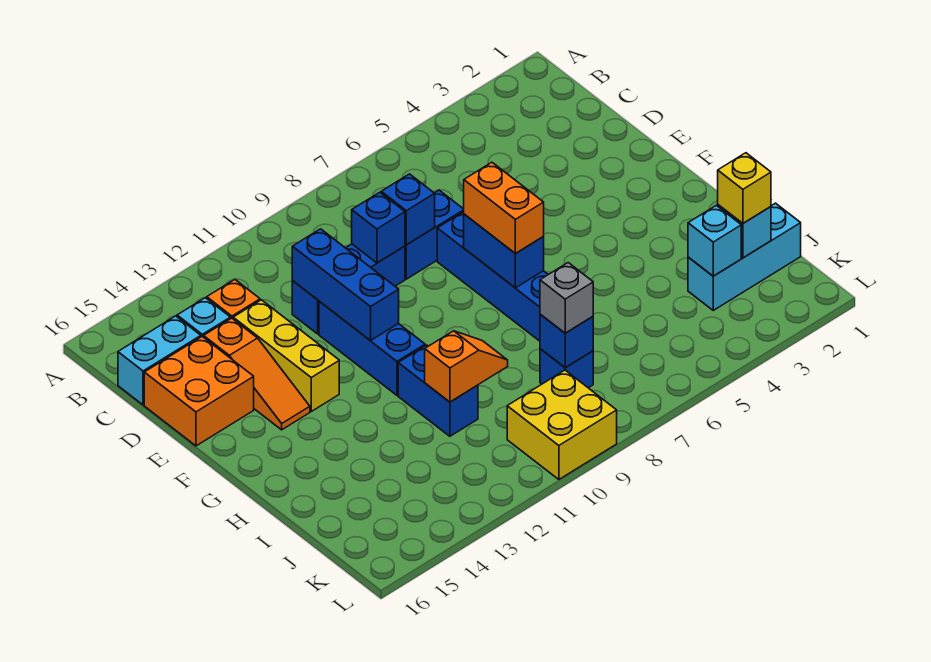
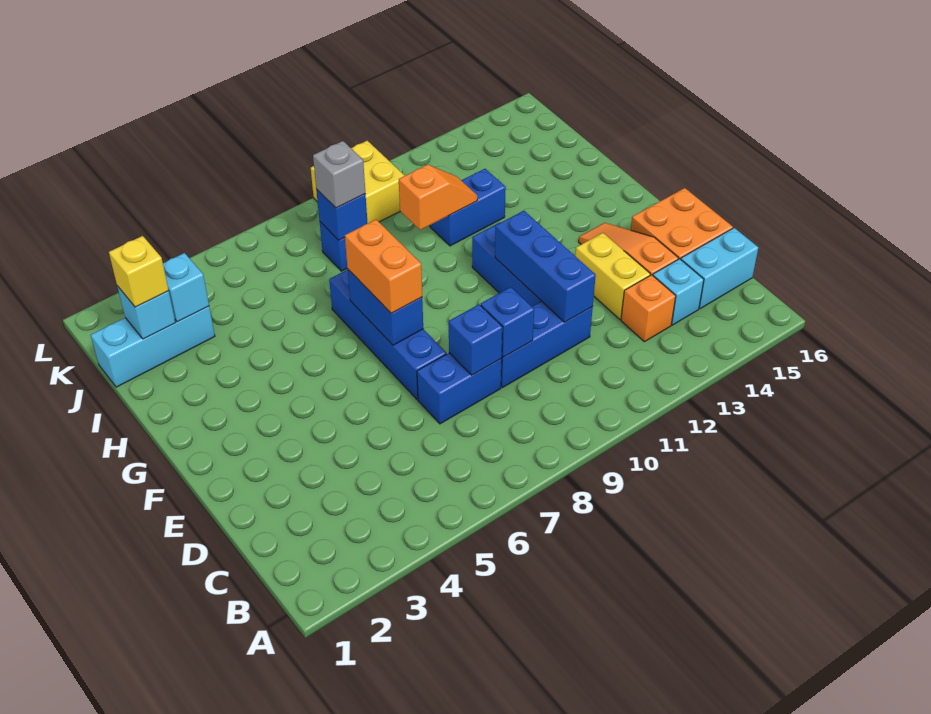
yellow 1x3 brick [233,300,339,411] -> yellow 1x2 brick [575,233,650,319]
blue 1x2 brick [398,345,478,436] -> blue 1x2 brick turned to [430,169,506,246]
orange 1x2 slope [425,331,508,402] -> orange 1x2 slope turned to [399,165,477,230]

